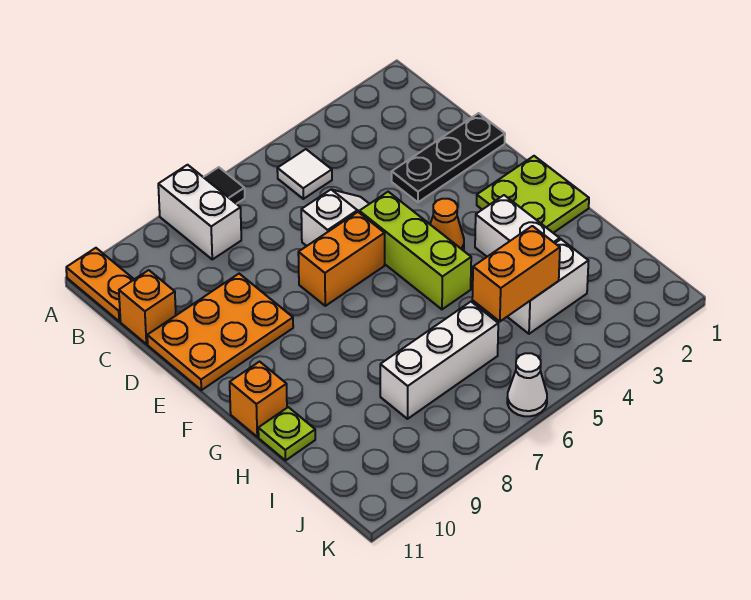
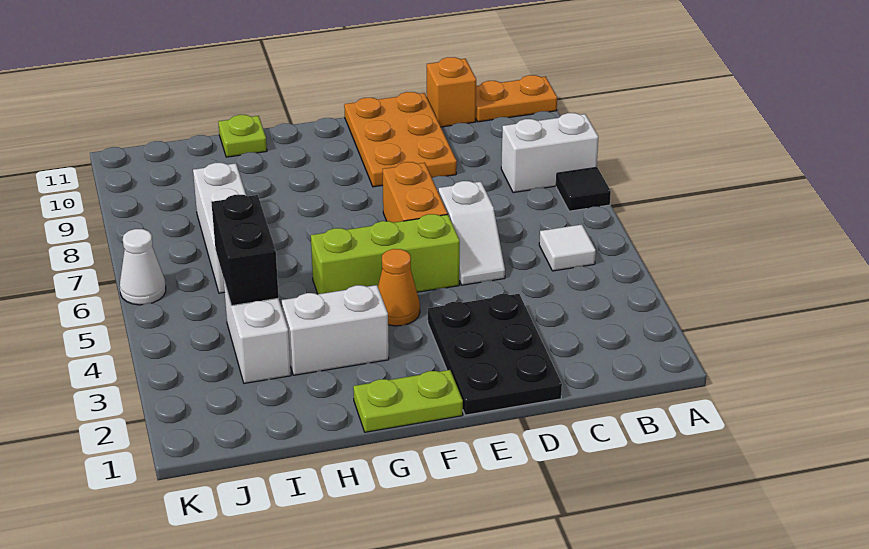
black 1x3 plate [392,113,505,202] -> black 2x3 plate [428,294,562,415]
lime 2x2 plate [477,156,589,233] -> lime 1x2 plate [353,370,463,432]
orange 1x1 brick [230,362,287,437] -> none
orange 1x2 brick [472,226,560,321] -> black 1x2 brick [211,195,279,306]

